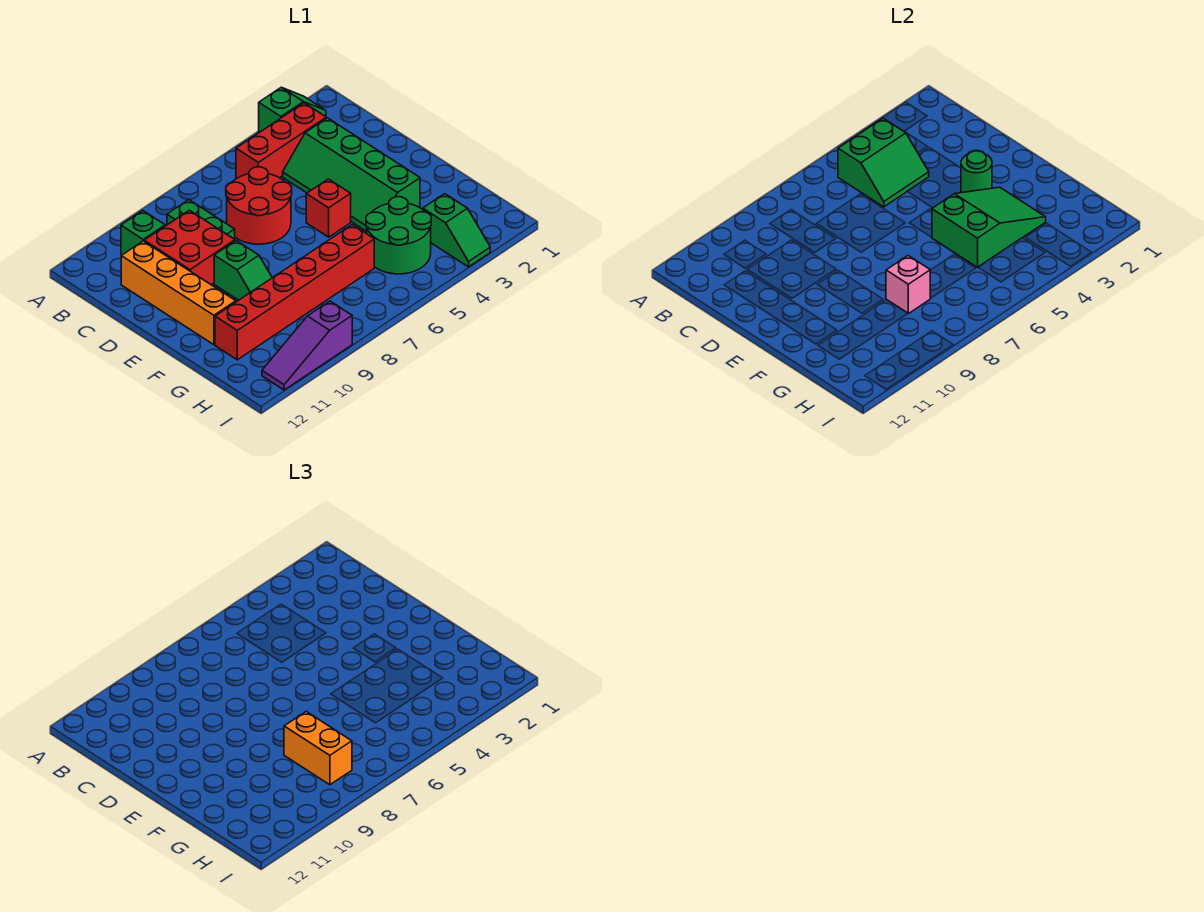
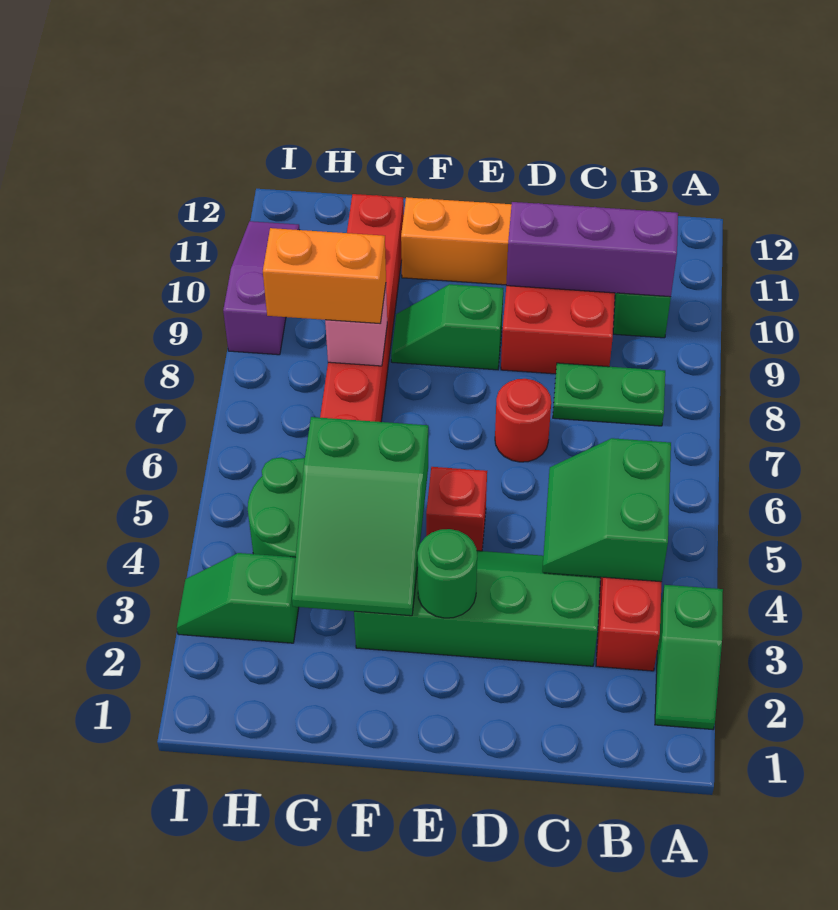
none -> purple 1x3 brick [506,202,678,297]
red 2x2 round brick [226,167,292,244] -> red 1x1 round brick [495,379,551,462]

